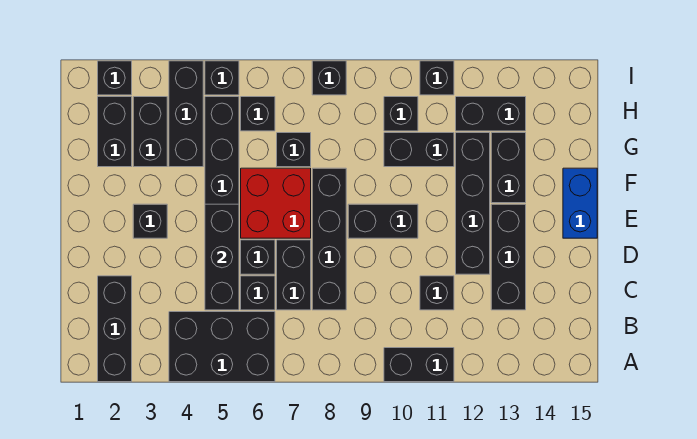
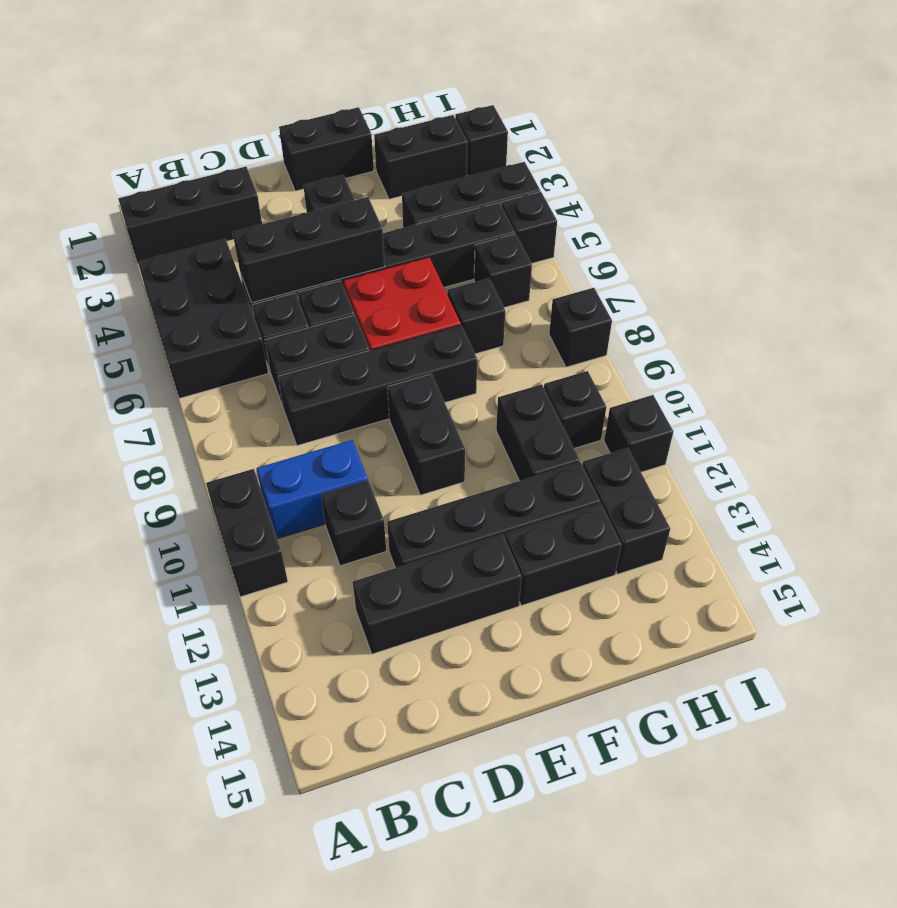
blue 1x2 brick [563,168,597,238] -> blue 1x2 brick moved to [256,440,368,539]
black 1x2 brick [133,97,167,167] -> black 1x2 brick moved to [279,107,374,191]

